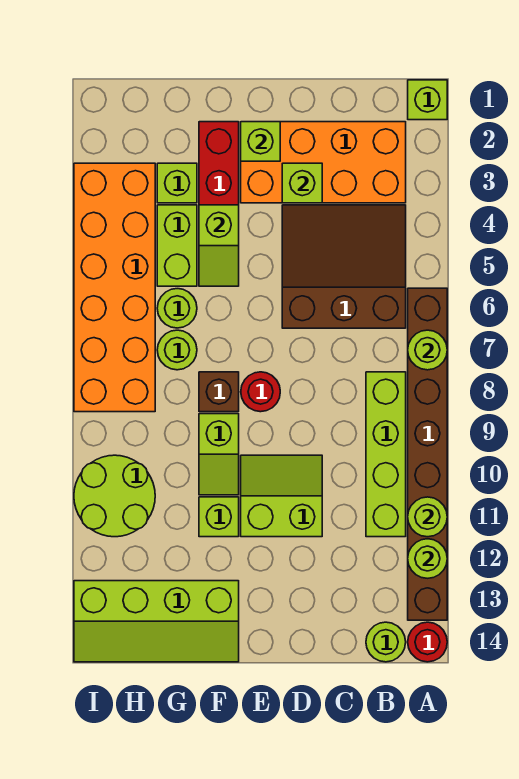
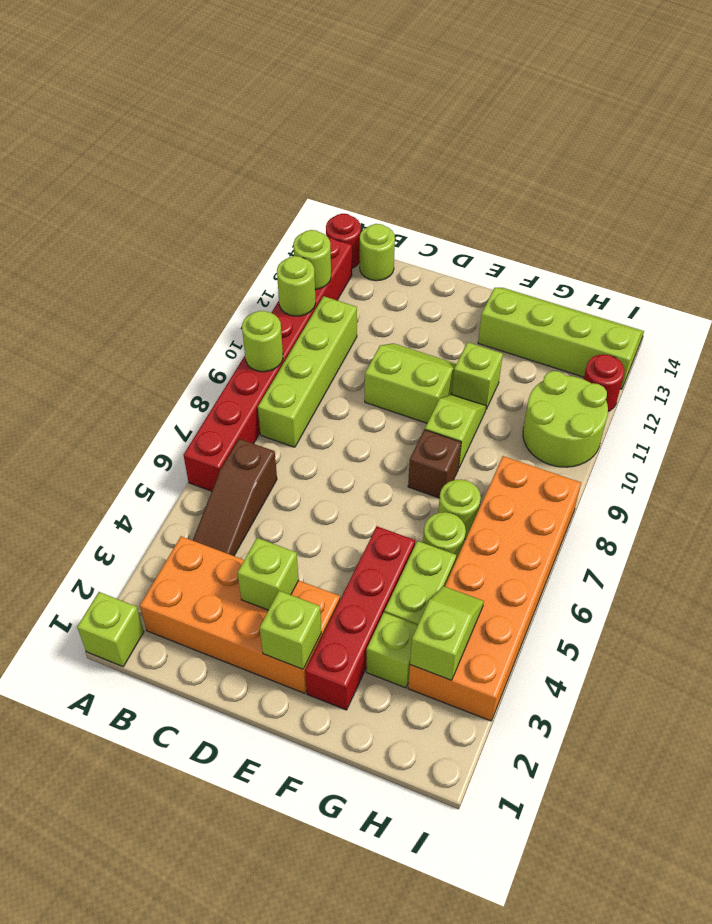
brown 1x8 brick [408,288,447,620] -> red 1x8 brick [184,237,352,491]
lime 1x1 round brick [408,330,447,370] -> lime 1x1 round brick moved to [242,311,283,372]
brown 3x3 slope [282,205,406,328] -> brown 1x3 slope [193,439,277,556]
lime 2x2 slope [241,455,322,537] -> lime 2x2 slope turned to [365,343,456,423]
red 1x1 round brick [241,372,280,412] -> red 1x1 round brick moved to [584,355,625,411]
lime 1x2 slope [199,205,239,286] -> lime 1x2 slope moved to [410,586,484,680]

